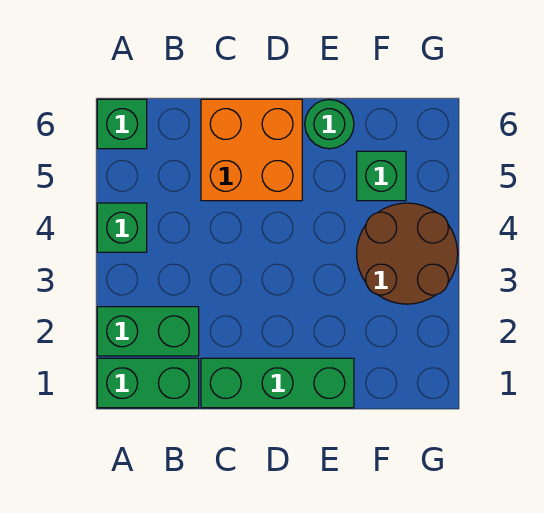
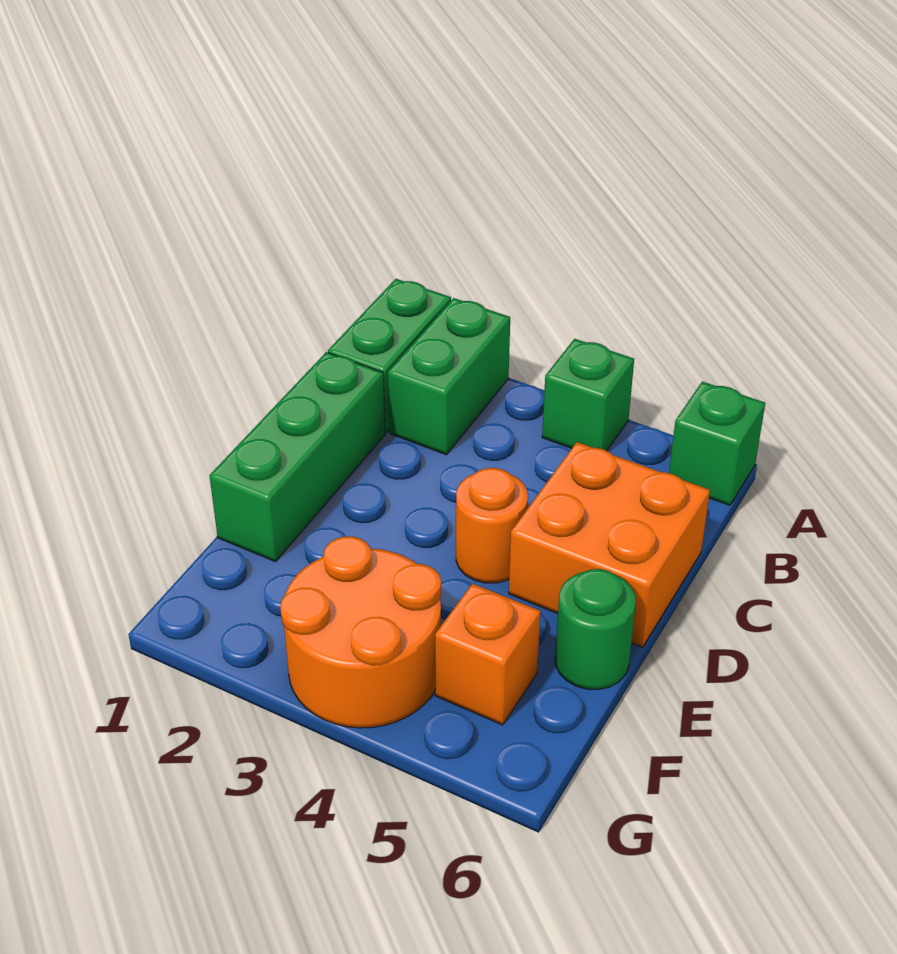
none -> orange 1x1 round brick [456,468,528,583]
brown 2x2 round brick [357,203,458,304] -> orange 2x2 round brick [280,536,441,728]
green 1x1 brick [357,151,406,201] -> orange 1x1 brick [435,584,541,725]

